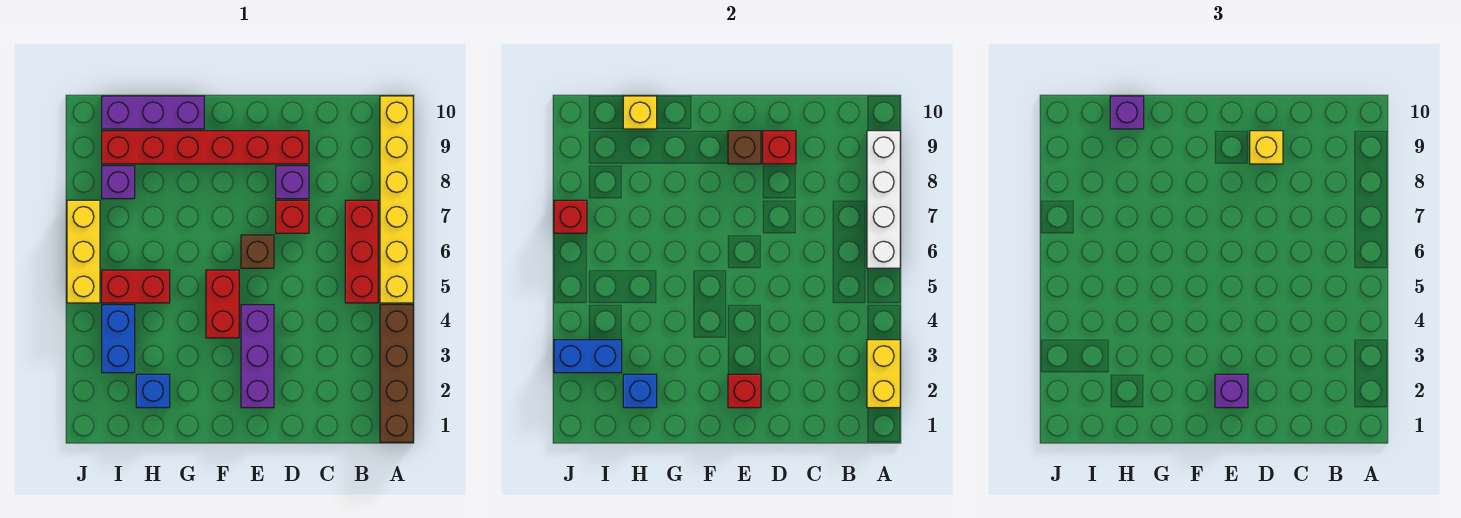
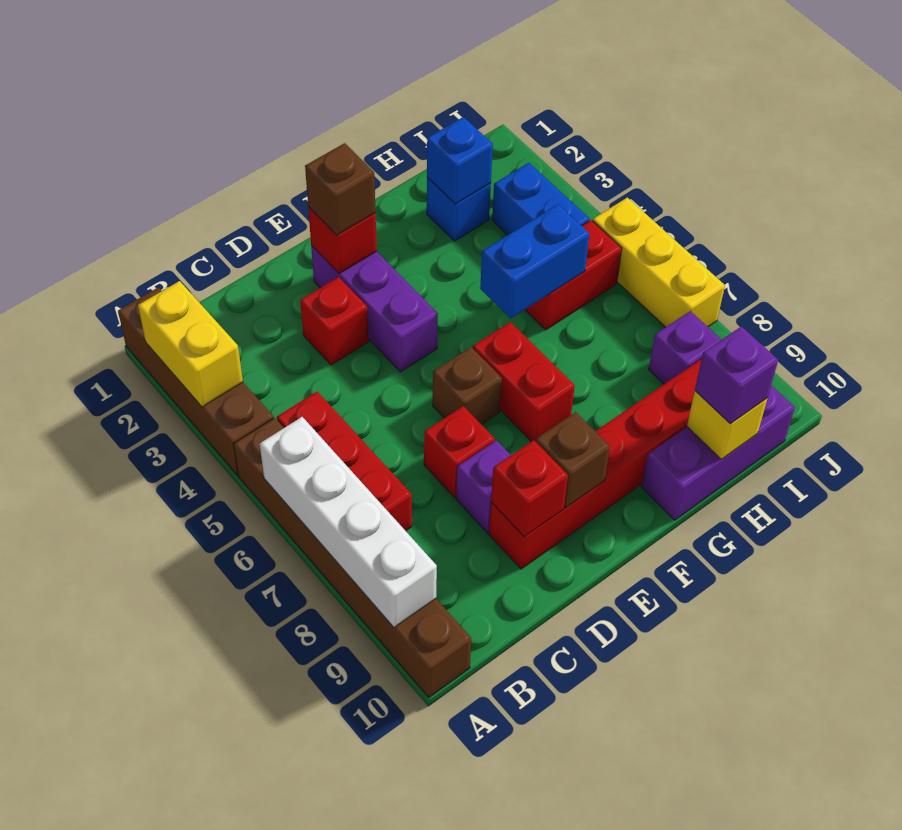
yellow 1x6 brick [380,96,413,303] -> brown 1x6 brick [234,418,471,697]
yellow 1x1 brick [1250,131,1283,164] -> none
purple 1x1 brick [1215,374,1248,408] -> brown 1x1 brick [305,143,376,235]
red 1x2 brick [206,270,239,338] -> red 1x2 brick moved to [473,322,575,442]
blue 1x2 brick [554,340,622,373] -> blue 1x2 brick moved to [480,205,589,318]
red 1x1 brick [554,200,587,233] -> red 1x1 brick moved to [300,277,369,365]

